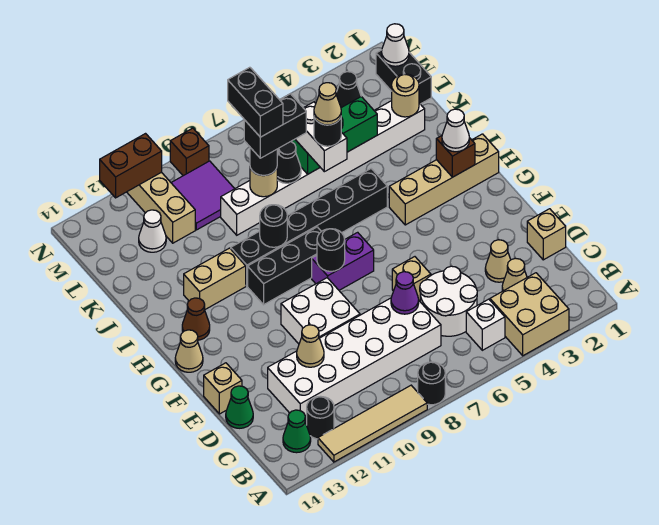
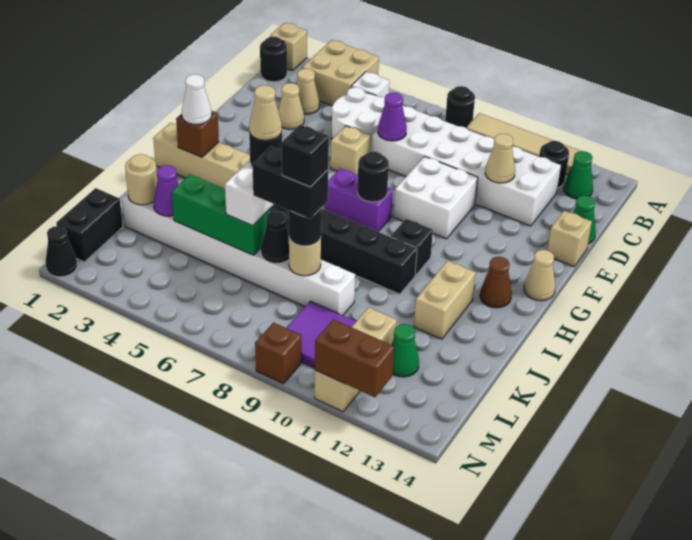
tan 1x1 brick [527,209,566,260] -> tan 1x1 brick moved to [270,23,307,71]
black 1x3 brick [248,227,321,305] -> black 1x1 brick [391,219,433,275]
black 1x1 round brick [260,205,287,247] -> black 1x1 round brick moved to [260,37,287,82]
tan 1x2 brick [184,248,246,310] -> tan 1x2 brick turned to [414,261,475,339]
none -> purple 1x1 cone [153,165,179,216]
black 1x2 brick [228,67,283,137] -> black 1x1 brick [282,125,329,187]
white 1x1 cone [139,210,166,252] -> green 1x1 cone [392,324,419,377]
white 1x1 cone [382,24,409,66] -> none
black 1x1 cone [336,72,361,108] -> black 1x1 cone moved to [45,226,77,277]

